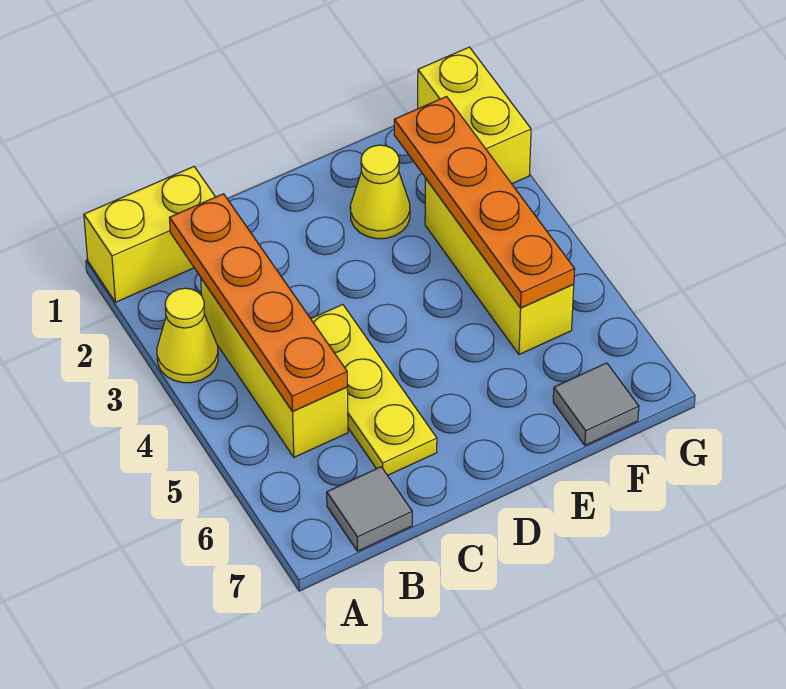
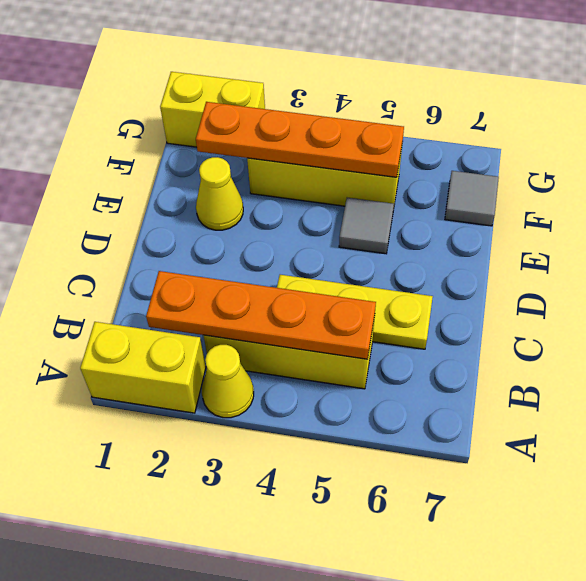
yellow 1x2 brick [84,167,215,302] -> yellow 1x2 brick turned to [80,322,206,413]
grey 1x1 tile [327,467,412,551] -> grey 1x1 tile moved to [339,198,394,254]

